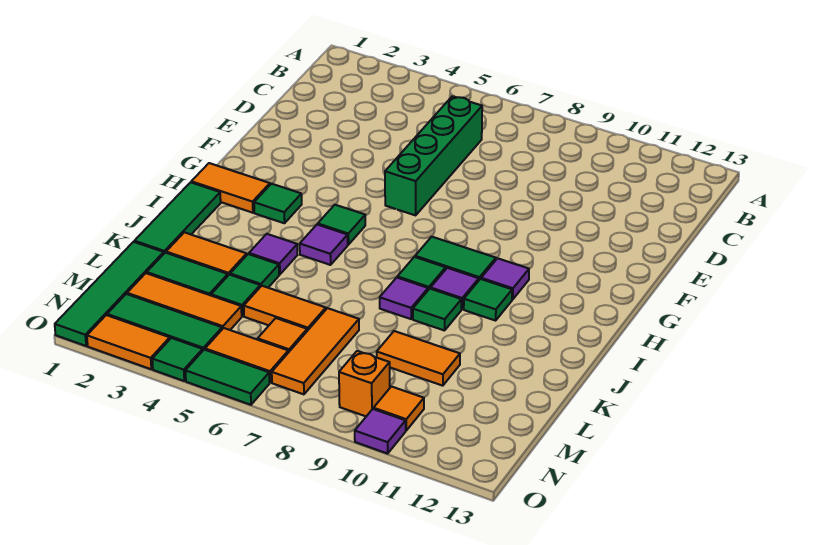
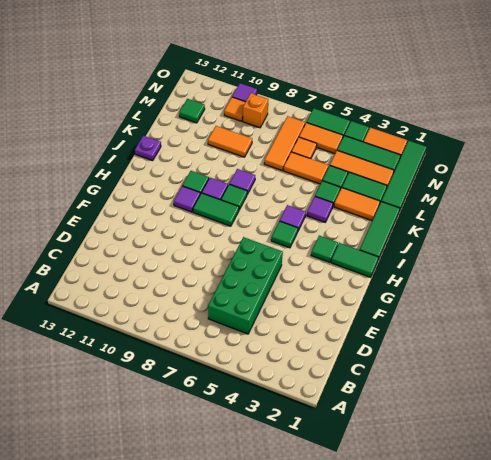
green 1x4 brick [385,96,482,215] -> green 2x4 brick [208,237,283,334]
orange 1x2 tile [191,163,270,213] -> green 1x2 tile [331,243,379,277]
green 1x1 tile [413,289,461,331] -> green 1x1 tile moved to [179,99,205,123]
none -> purple 1x1 plate [135,136,161,161]

